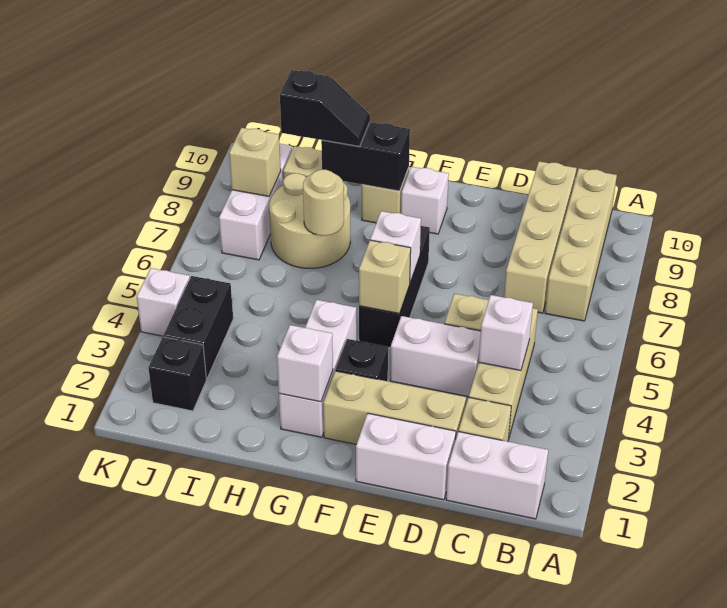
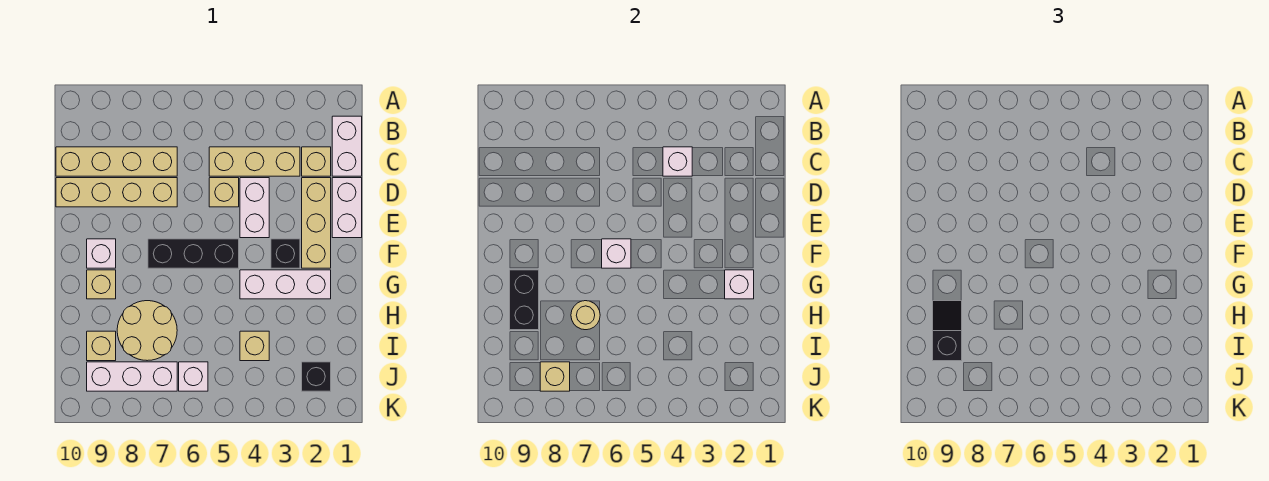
tan 1x4 brick [545,168,617,321] -> tan 1x4 brick moved to [56,178,177,207]
tan 1x1 brick [359,240,411,314] -> tan 1x1 brick moved to [240,331,269,361]
black 1x2 brick [163,276,233,379] -> none
white 1x1 brick [137,268,190,336] -> white 1x1 brick moved to [179,362,208,391]

